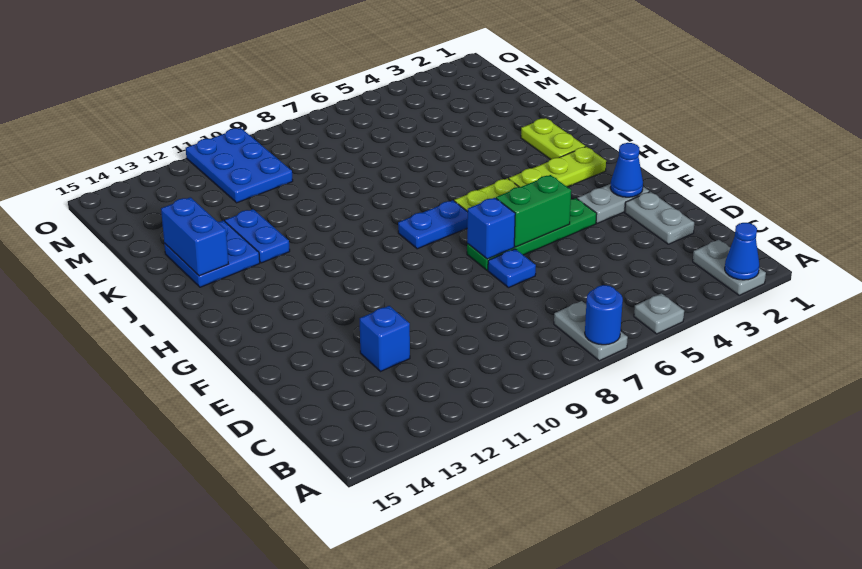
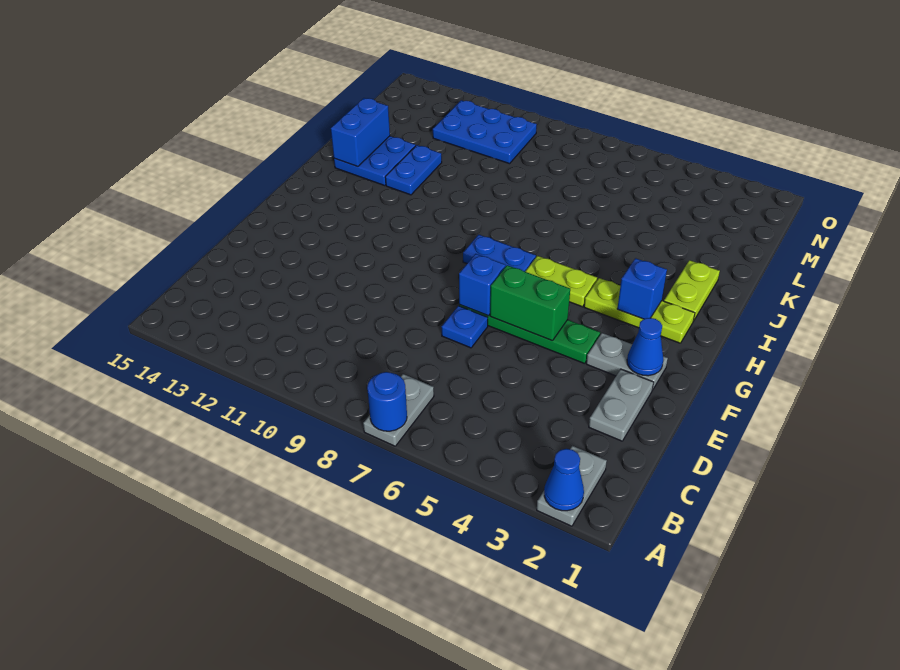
grey 1x1 plate [634,293,684,334] -> none
blue 1x1 brick [360,306,410,372] -> blue 1x1 brick moved to [617,258,667,319]
blue 2x3 plate [186,128,293,203] -> blue 2x3 plate turned to [433,100,537,164]

